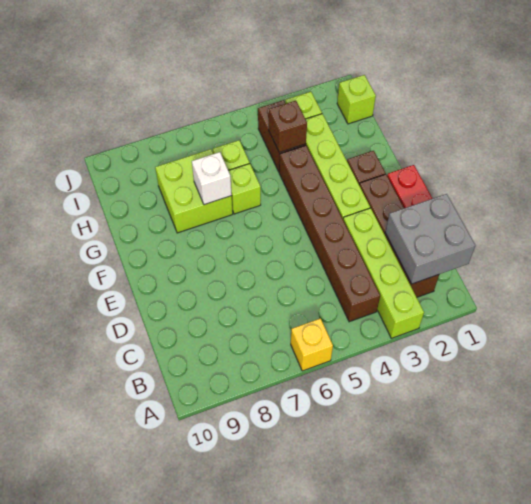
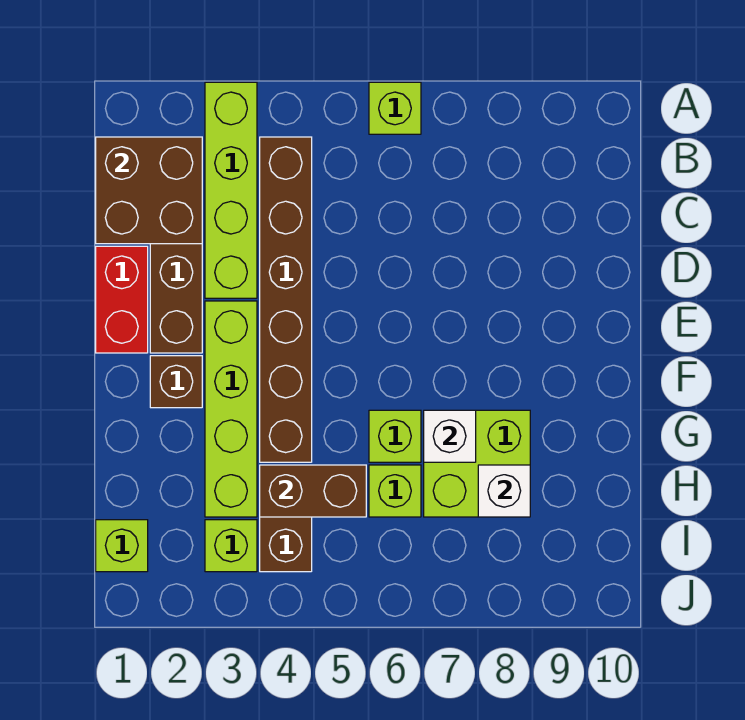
yellow 1x1 brick [291,318,333,371] -> lime 1x1 brick [369,82,421,134]
grey 2x2 brick [385,194,475,284] -> brown 2x2 brick [96,137,202,244]
brown 1x1 brick [269,101,307,152] -> brown 1x2 brick [260,465,366,517]
none -> white 1x1 brick [478,465,530,517]

